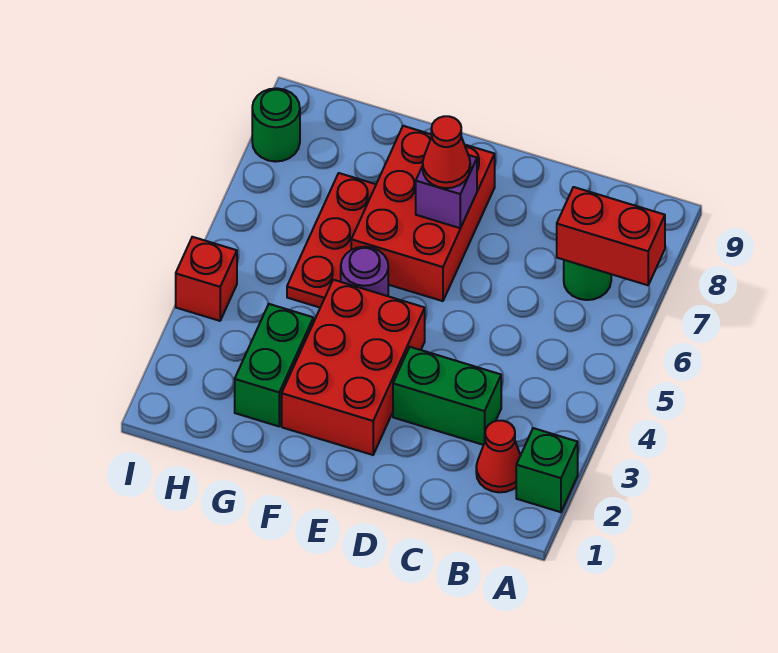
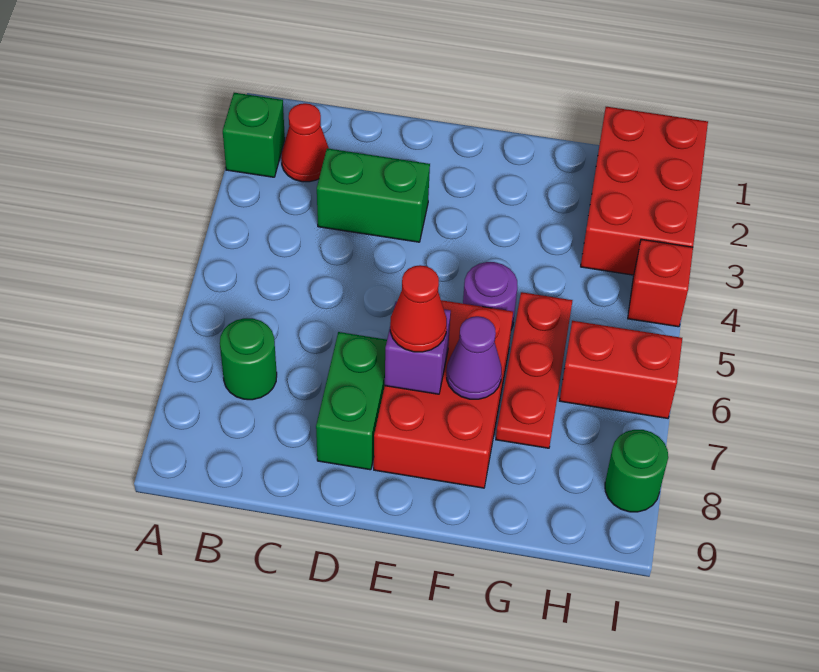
red 1x2 brick [557,187,665,285] -> red 1x2 brick moved to [560,321,682,418]
red 2x3 brick [282,280,425,455] -> red 2x3 brick moved to [581,107,708,275]
none -> purple 1x1 cone [447,316,502,399]
green 1x2 brick [235,304,313,426] -> green 1x2 brick moved to [316,332,387,470]

